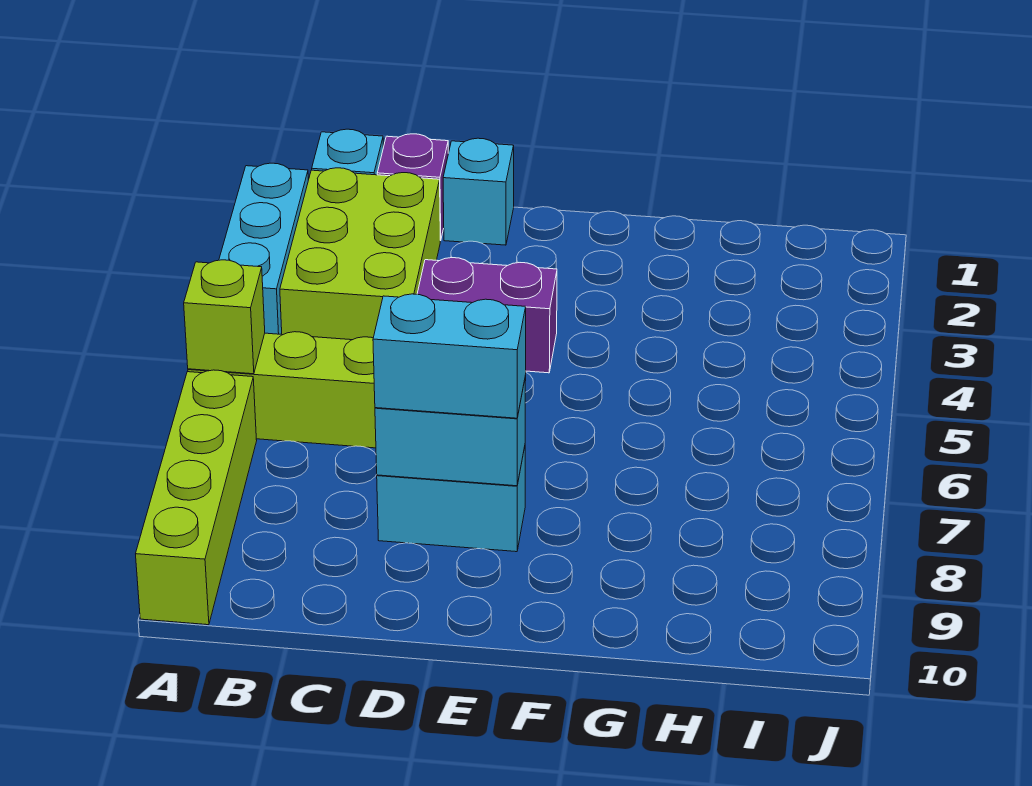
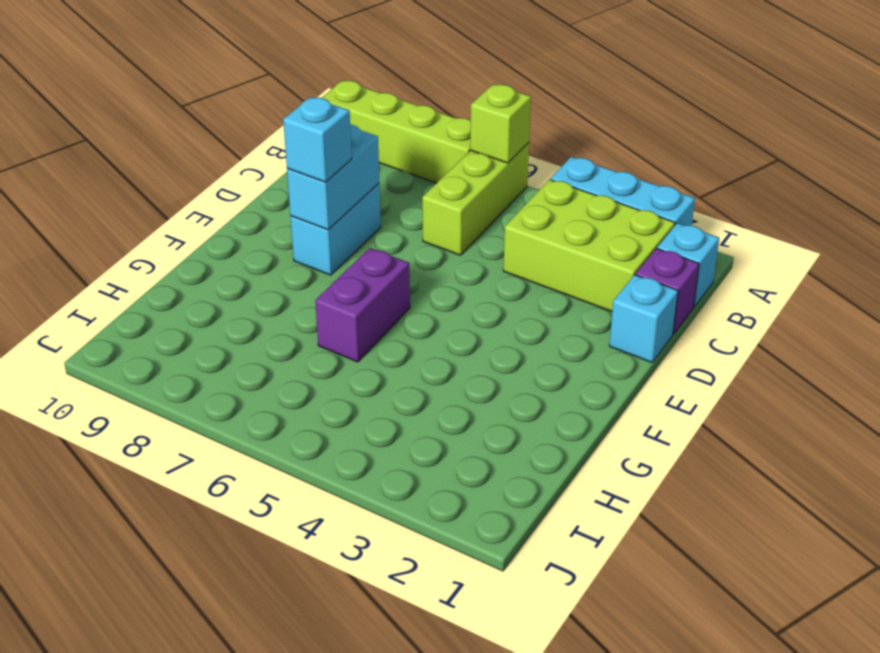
purple 1x2 brick [417,258,557,373] -> purple 1x2 brick moved to [315,248,410,362]
cyan 1x2 brick [373,294,526,418] -> cyan 1x1 brick [283,97,352,182]

